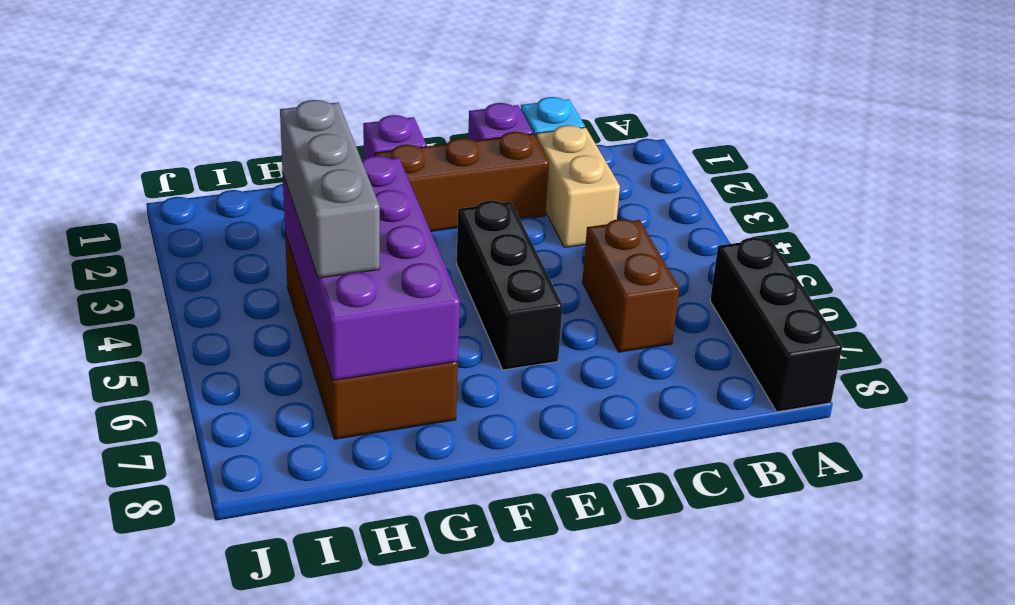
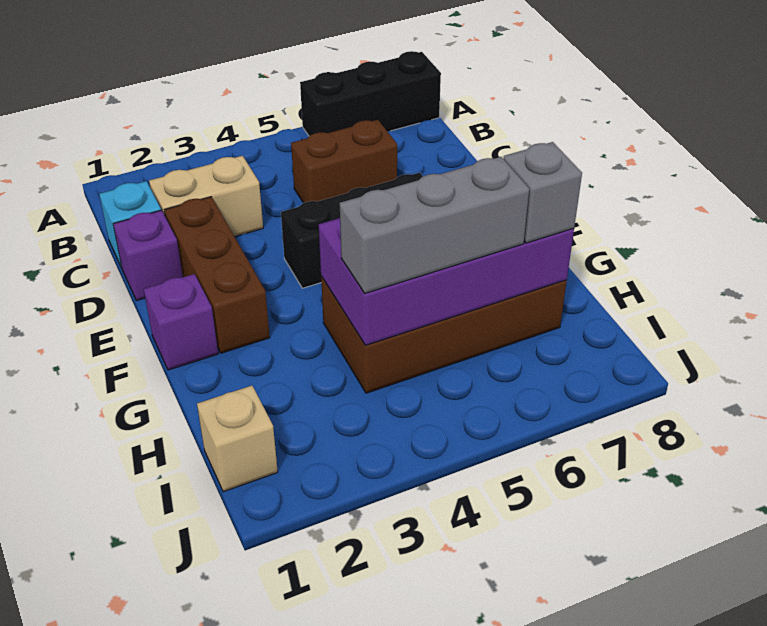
none -> grey 1x1 brick [503,142,582,243]
none -> tan 1x1 brick [197,386,278,492]

